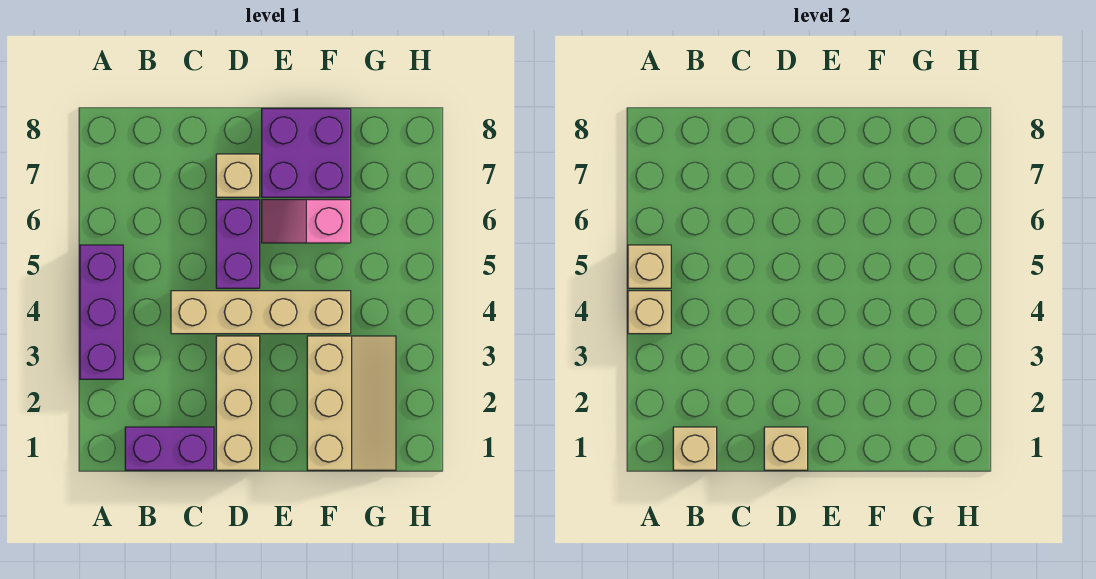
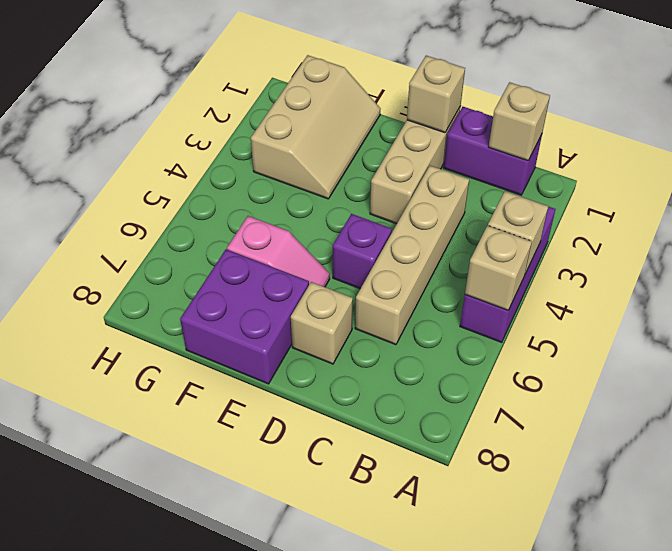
tan 1x4 brick [171,291,351,334] -> tan 1x4 brick turned to [355,166,469,345]
purple 1x2 brick [216,200,260,288] -> purple 1x1 brick [333,214,392,289]
tan 2x3 slope [307,336,396,470] -> tan 2x3 slope turned to [251,55,381,199]

